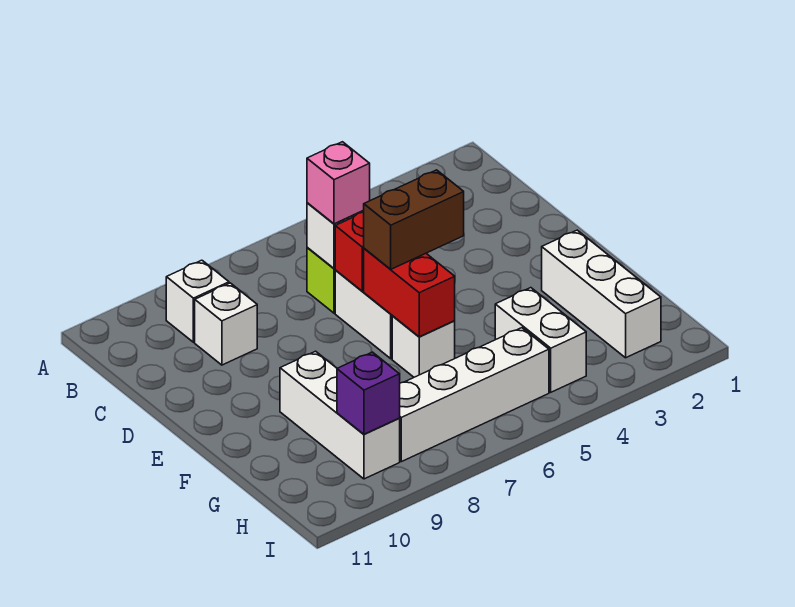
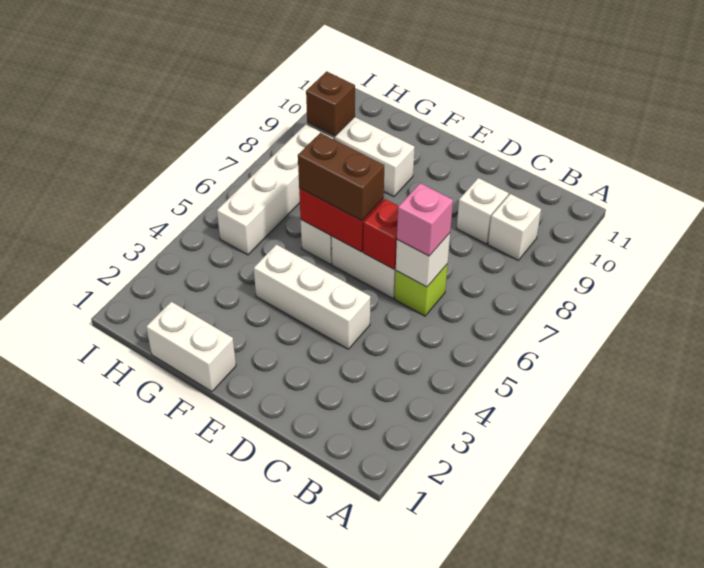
brown 1x2 brick [363,170,464,269] -> brown 1x2 brick turned to [298,133,384,221]
white 1x3 brick [542,230,661,358] -> white 1x3 brick moved to [254,244,371,349]
white 1x2 brick [495,288,586,392] -> white 1x2 brick moved to [146,302,236,391]
purple 1x1 brick [337,352,400,434] -> brown 1x1 brick [306,71,355,136]

